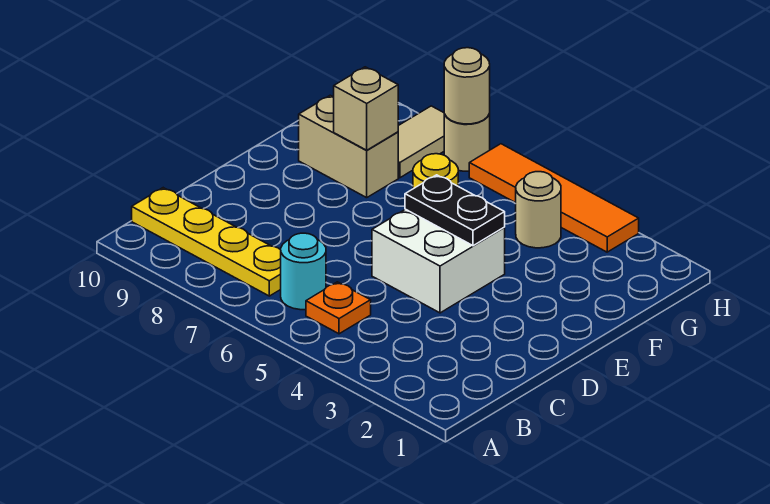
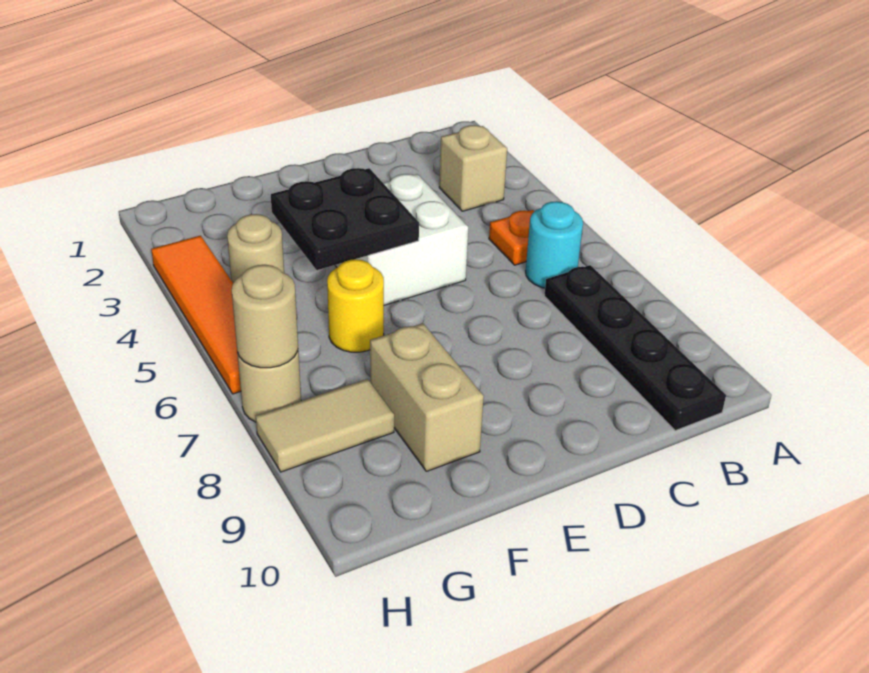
yellow 1x4 plate [132,188,281,296] -> black 1x4 plate [544,265,726,431]
black 1x2 plate [405,175,505,246] -> black 2x2 plate [271,168,419,270]
tan 1x1 brick [334,67,398,150] -> tan 1x1 brick moved to [439,125,507,211]

